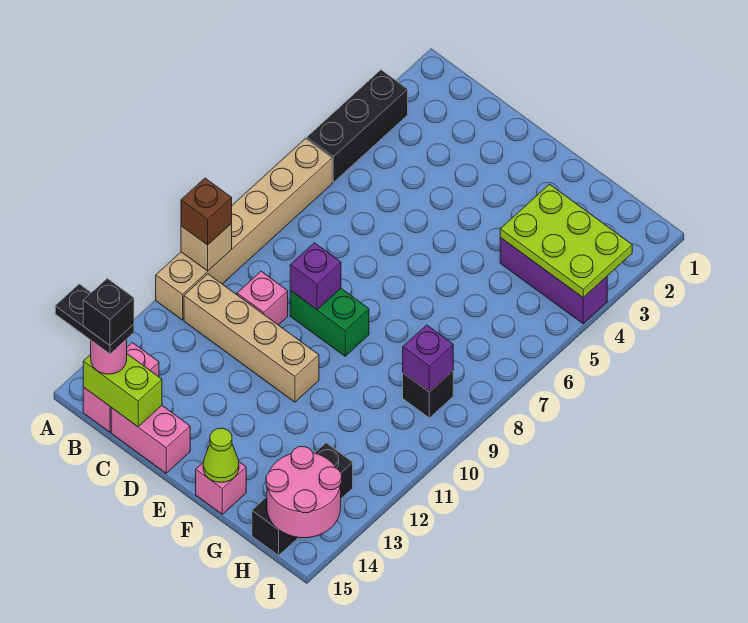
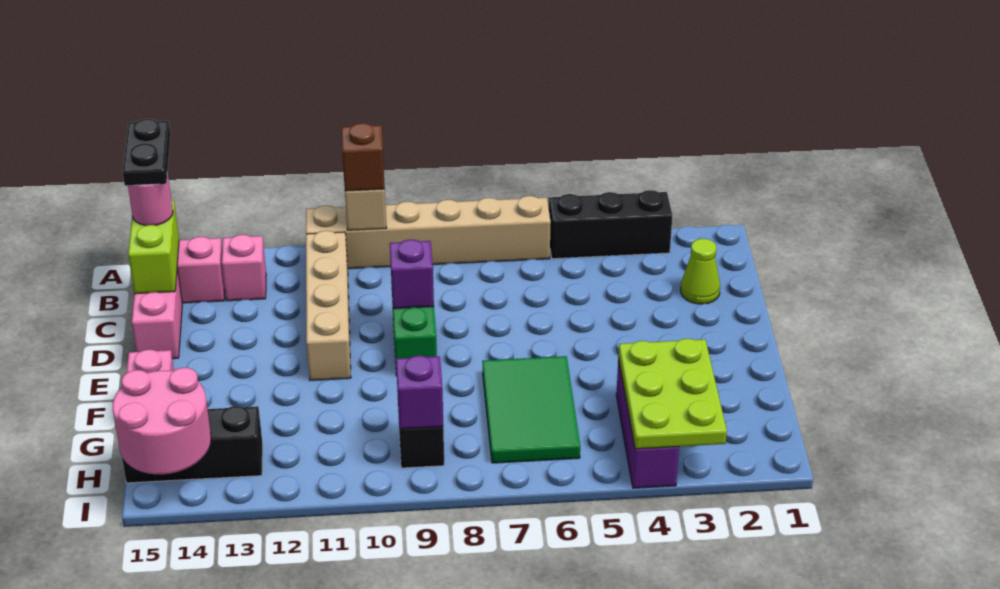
black 1x1 brick [83,278,134,345] -> none
pink 1x1 brick [237,271,288,325] -> pink 1x1 brick moved to [222,235,266,301]
none -> green 2x3 tile [482,356,580,463]
lime 1x1 cone [203,428,239,482] -> lime 1x1 cone moved to [681,239,720,304]

